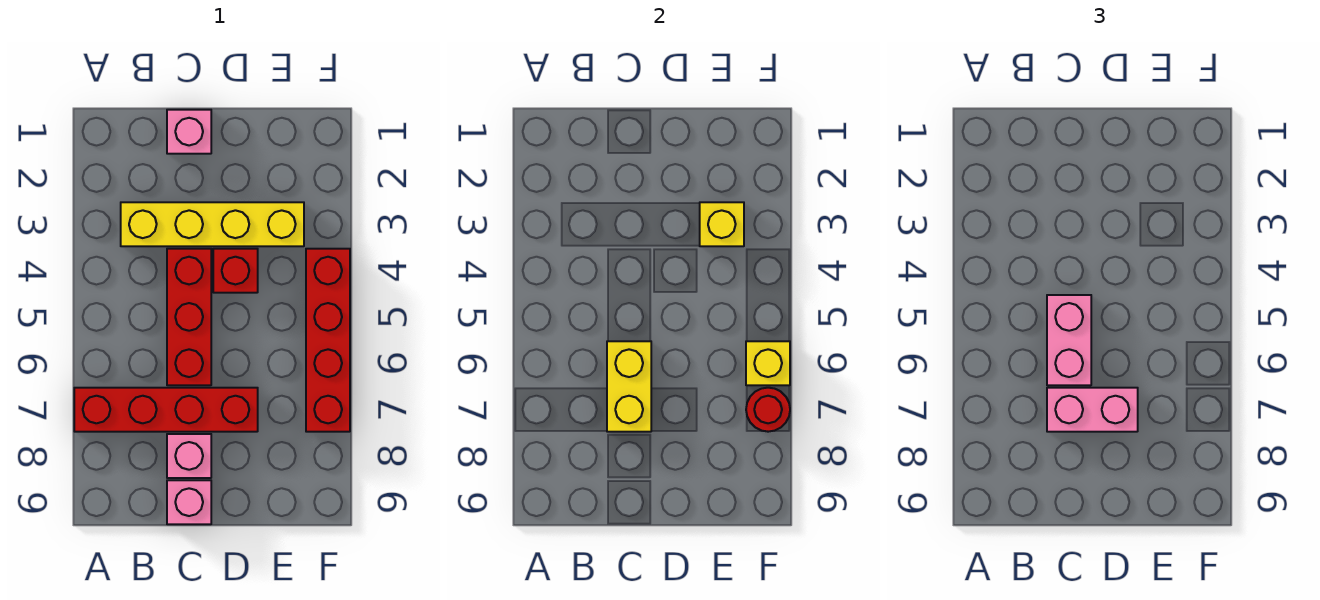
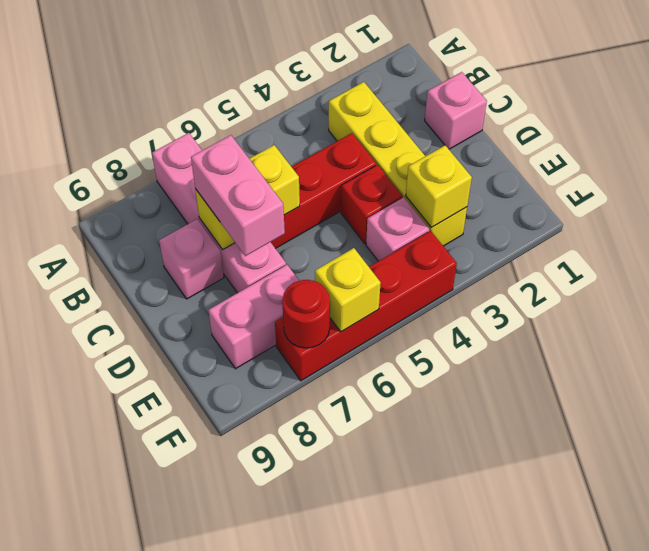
red 1x4 brick [74,388,258,432] -> pink 1x4 brick [152,133,286,293]
pink 1x2 brick [1047,295,1091,385] -> pink 1x2 brick moved to [208,265,299,369]
pink 1x1 brick [167,480,211,524] -> pink 1x1 brick moved to [366,197,429,261]

